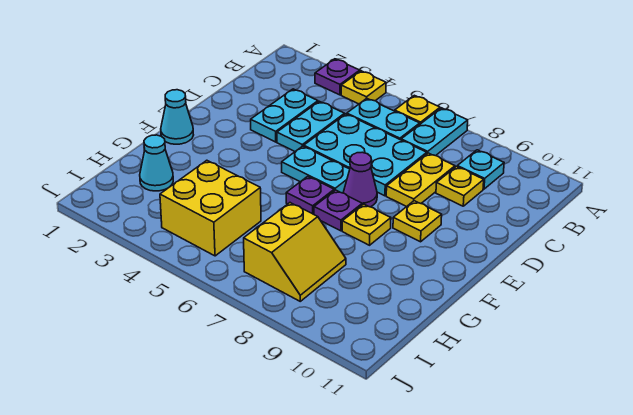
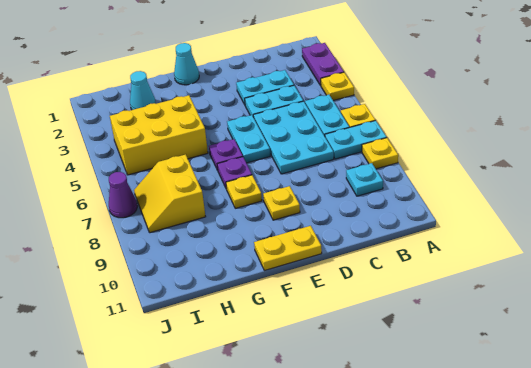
purple 1x1 plate [315,59,360,95] -> purple 1x2 plate [302,43,344,86]
yellow 1x2 plate [386,153,455,207] -> yellow 1x2 plate moved to [254,226,322,271]
yellow 1x1 plate [436,167,484,206] -> yellow 1x1 plate moved to [362,138,398,169]
purple 1x1 cone [343,152,377,207] -> purple 1x1 cone moved to [109,172,137,218]
yellow 2x2 brick [160,160,261,256] -> yellow 2x3 brick [110,95,208,175]
yellow 2x2 slope [244,203,346,301] -> yellow 2x2 slope turned to [134,154,206,233]

